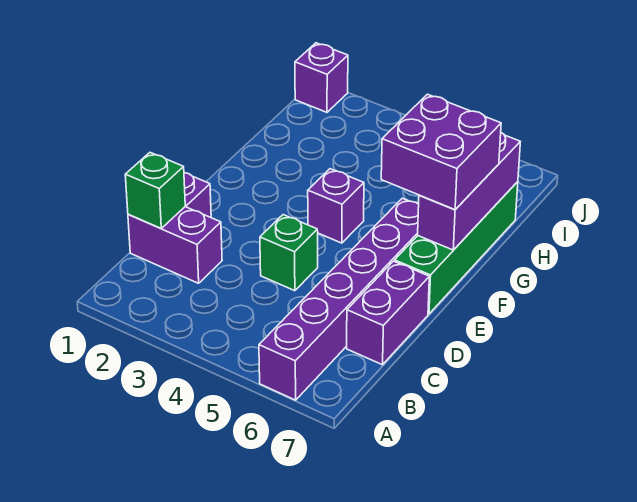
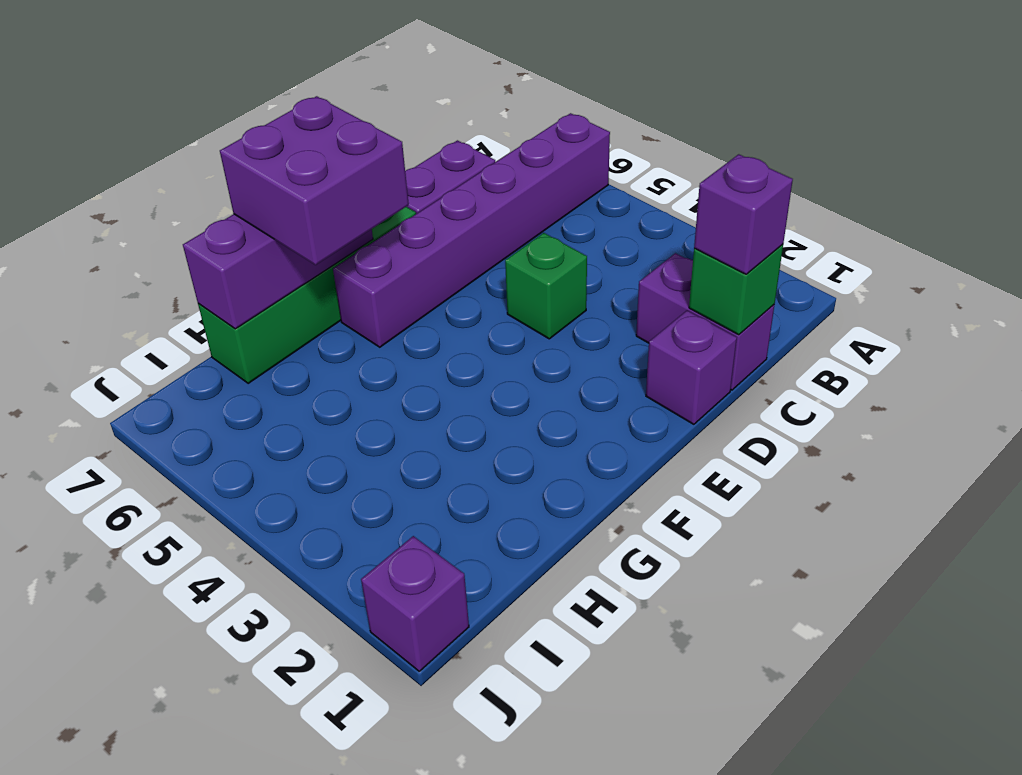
purple 1x1 brick [308,169,364,243] -> purple 1x1 brick moved to [694,154,793,274]

